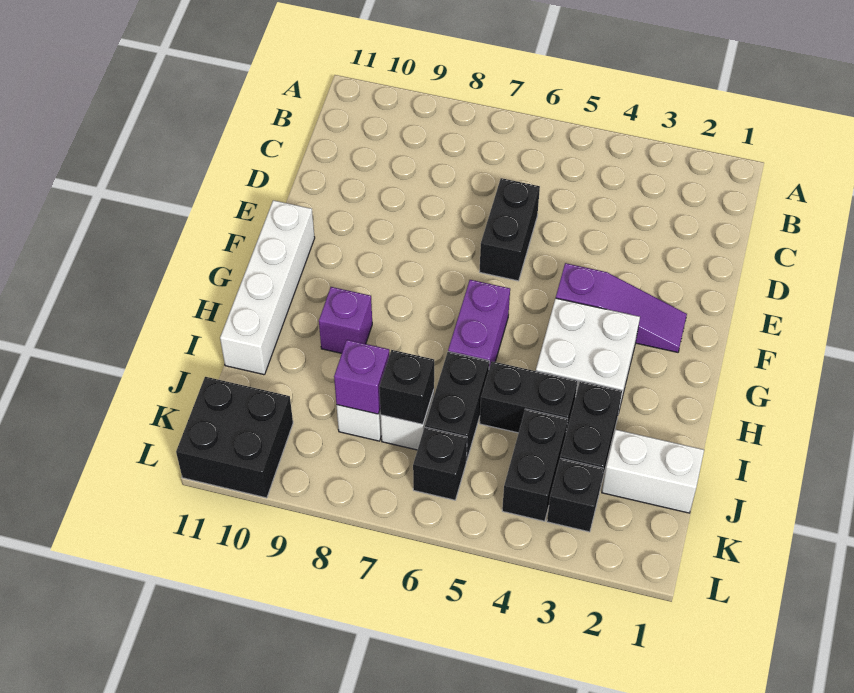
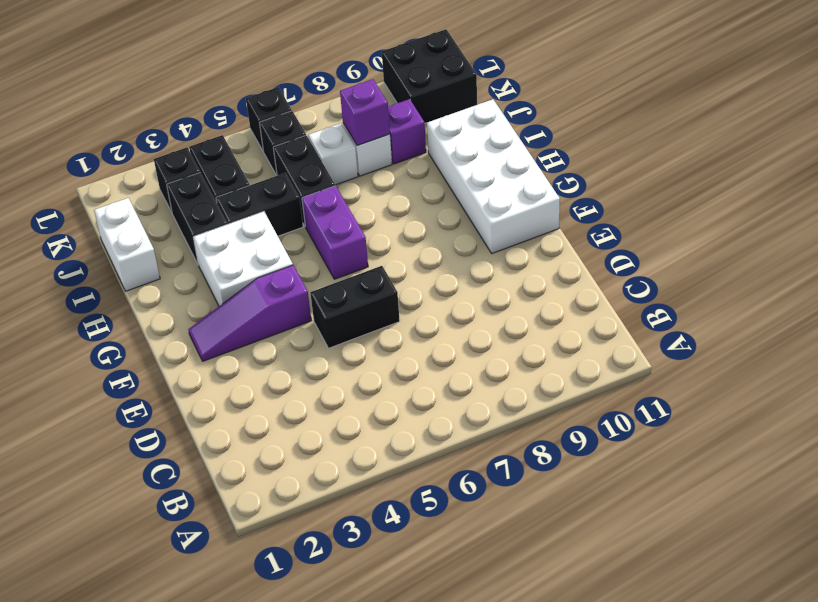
black 1x2 brick [480,178,540,281] -> black 1x2 brick turned to [310,266,400,348]
white 1x4 brick [220,200,315,375] -> white 2x4 brick [427,99,560,253]
purple 1x1 brick [319,287,372,353] -> purple 1x1 brick moved to [388,99,426,164]
white 1x2 brick [602,430,704,513] -> white 1x2 brick turned to [94,198,160,291]
black 1x1 brick [379,350,434,424] -> black 1x1 brick moved to [246,87,292,151]

